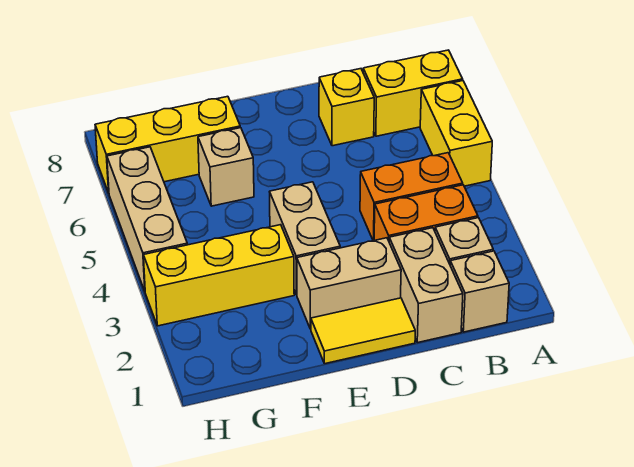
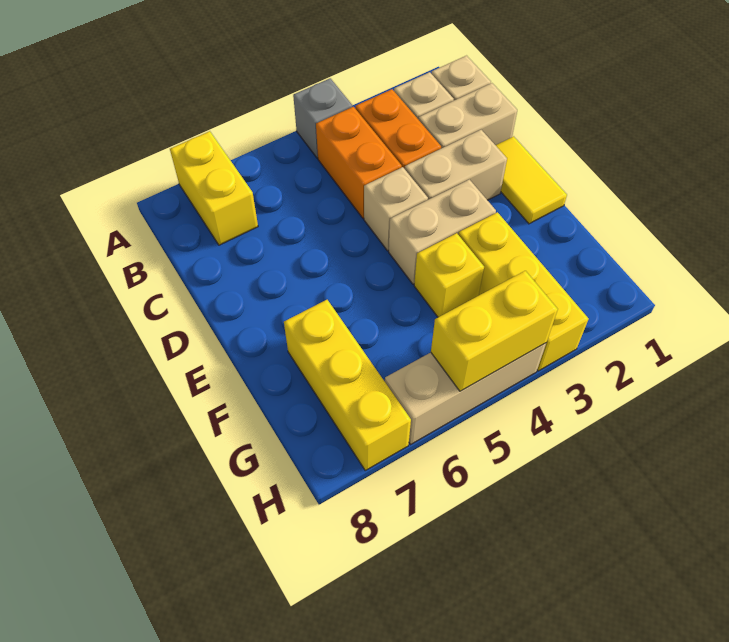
none -> grey 1x1 brick [293,78,352,158]
yellow 1x2 brick [420,81,492,186] -> yellow 1x2 brick moved to [431,271,558,391]
yellow 1x1 brick [319,69,374,146] -> yellow 1x1 brick moved to [414,233,484,317]
tan 1x2 brick [297,238,401,329] -> tan 1x2 brick turned to [405,130,507,200]
tan 1x1 brick [198,128,254,206] -> tan 1x1 brick moved to [364,167,428,251]

